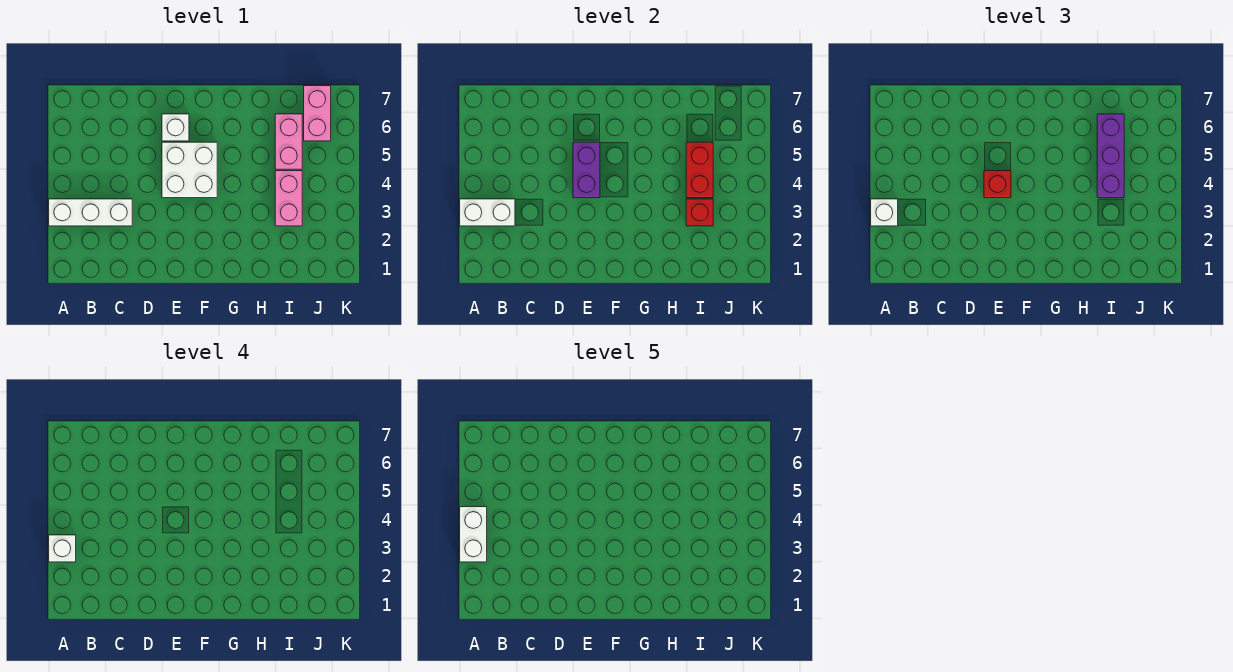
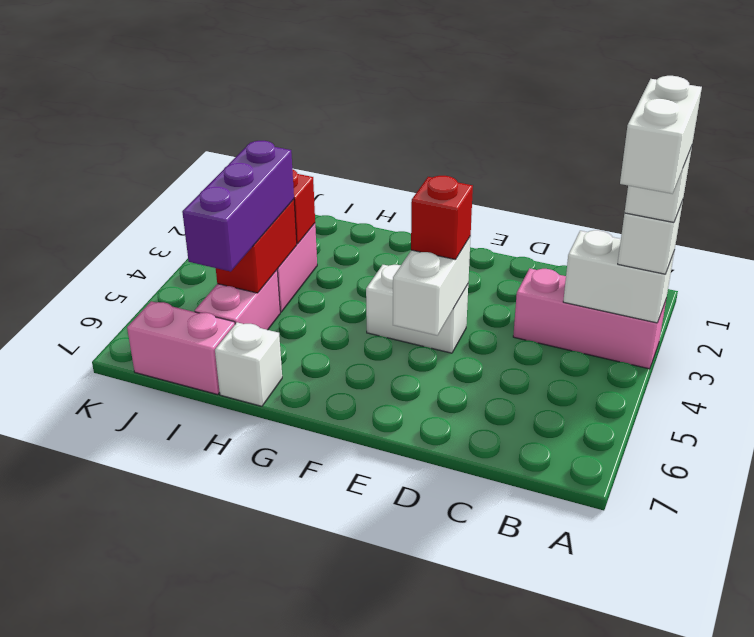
white 1x3 brick [49,199,132,226] -> pink 1x3 brick [513,268,666,369]
white 2x2 brick [162,142,217,198] -> white 1x2 brick [366,265,468,353]
purple 1x2 brick [573,142,600,198] -> white 1x2 brick [393,236,471,335]
white 1x1 brick [162,114,189,141] -> white 1x1 brick moved to [215,322,282,406]
pink 1x2 brick [304,86,331,141] -> pink 1x2 brick turned to [127,301,235,395]

